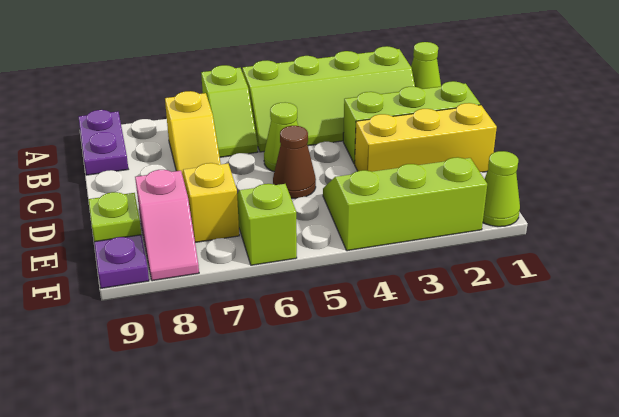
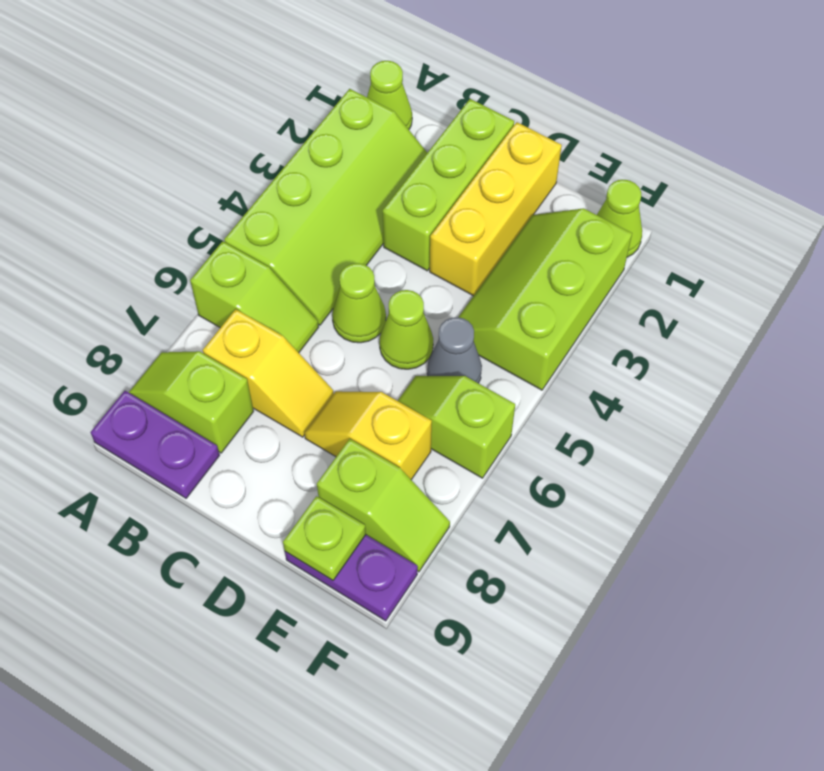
none -> lime 1x2 slope [129,351,254,453]
brown 1x1 cone [273,126,316,199] -> lime 1x1 cone [379,290,433,369]
none -> grey 1x1 cone [427,317,482,383]
pink 1x2 slope [135,170,199,281] -> lime 1x2 slope [317,439,450,572]

